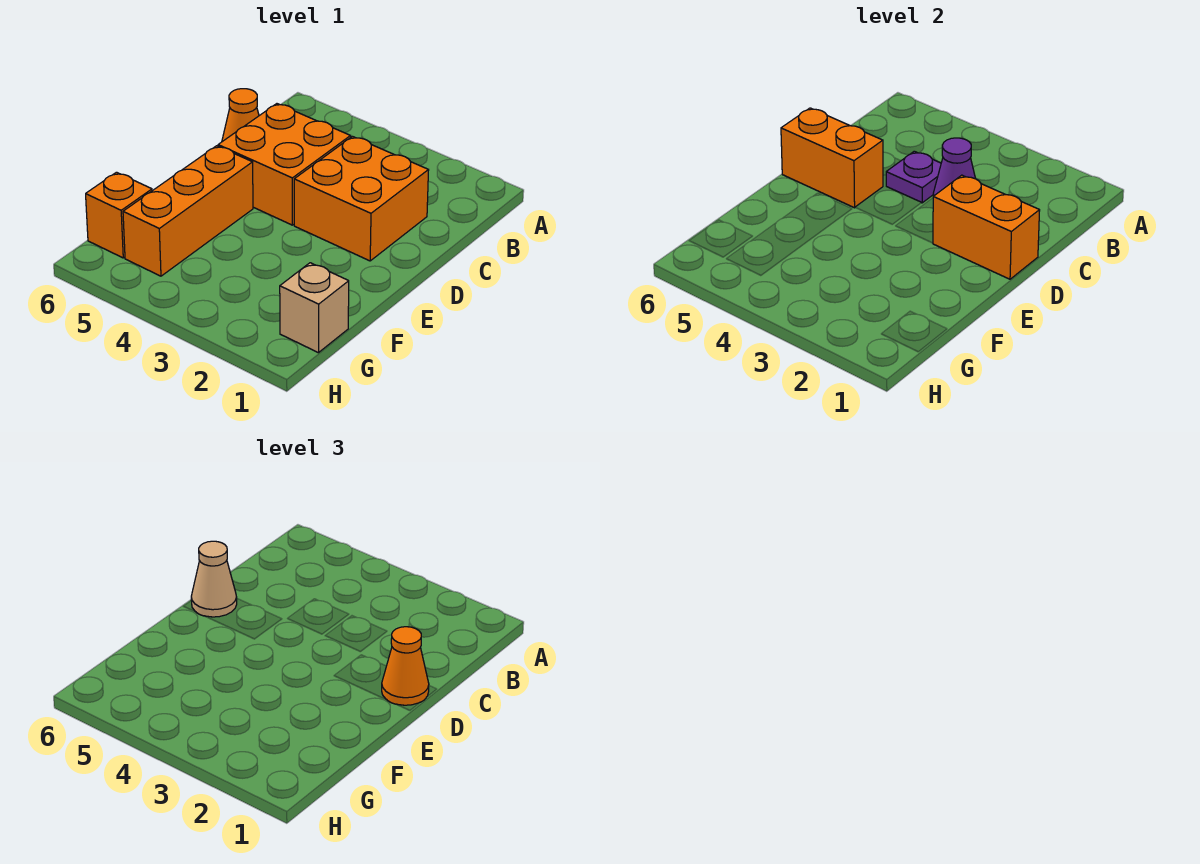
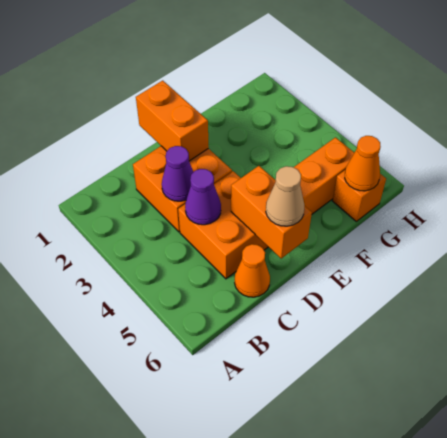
purple 1x1 plate [886,151,941,203] -> purple 1x1 cone [185,169,221,225]
orange 1x1 cone [382,627,429,705] -> orange 1x1 cone moved to [345,136,381,191]
tan 1x1 brick [280,263,349,353] -> none

